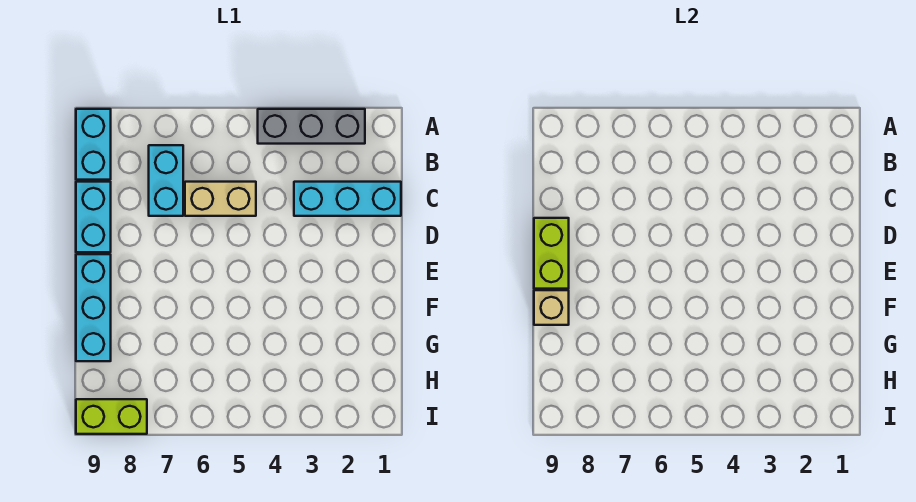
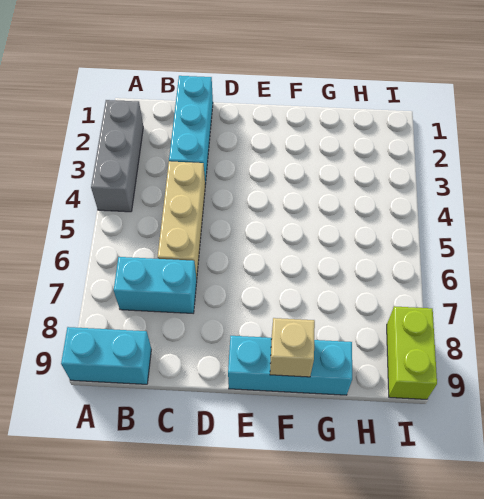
tan 1x2 brick [185,182,256,216] -> tan 1x3 brick [158,161,205,279]
cyan 1x2 brick [76,182,111,252] -> none
lime 1x2 brick [534,218,569,289] -> none

